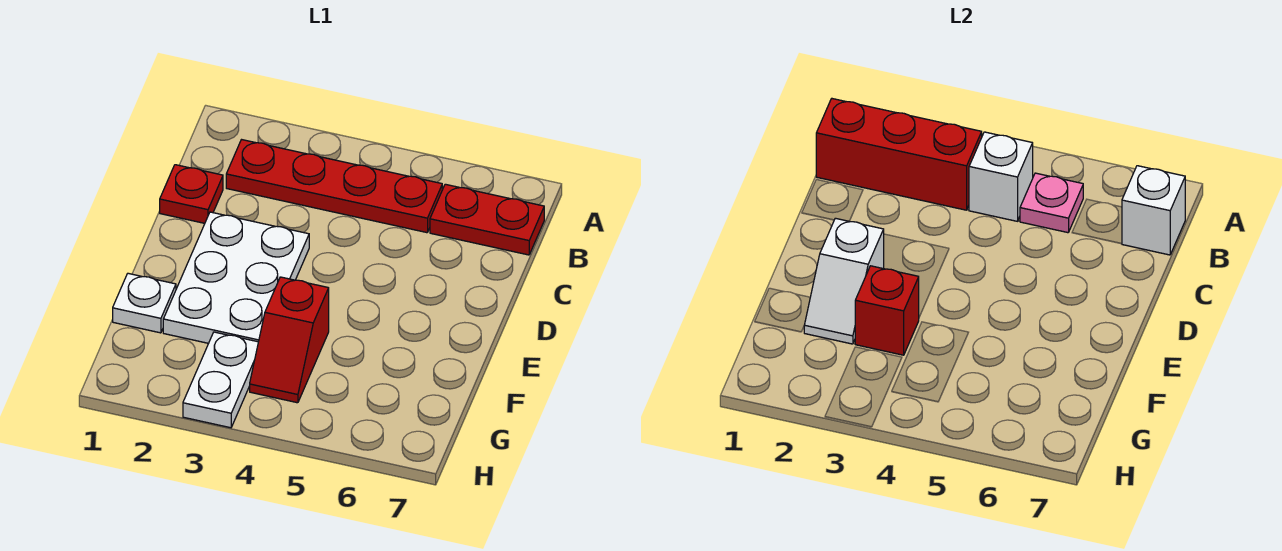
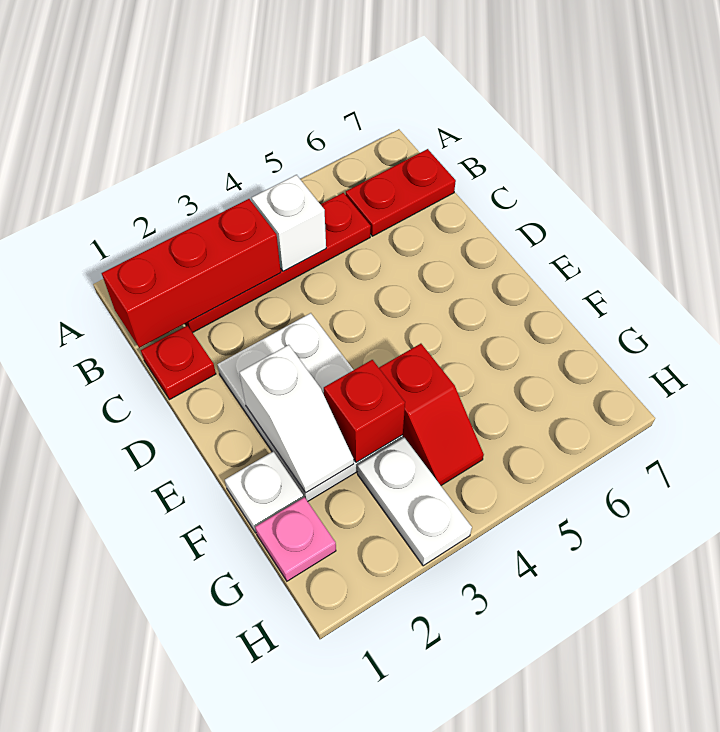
pink 1x1 plate [1020,173,1083,233] -> pink 1x1 plate moved to [255,497,336,581]
white 1x1 brick [1122,166,1185,255] -> none

